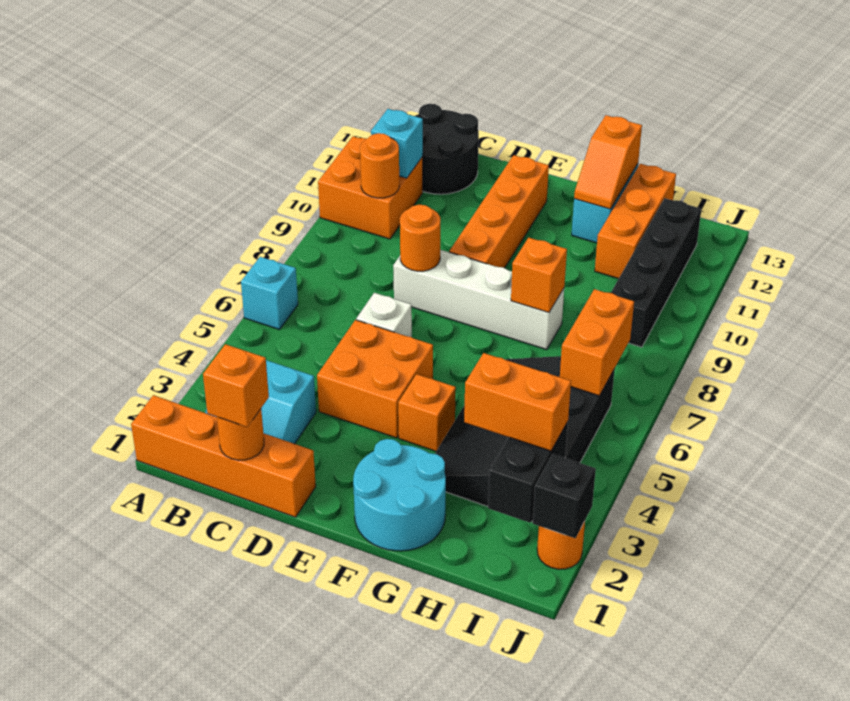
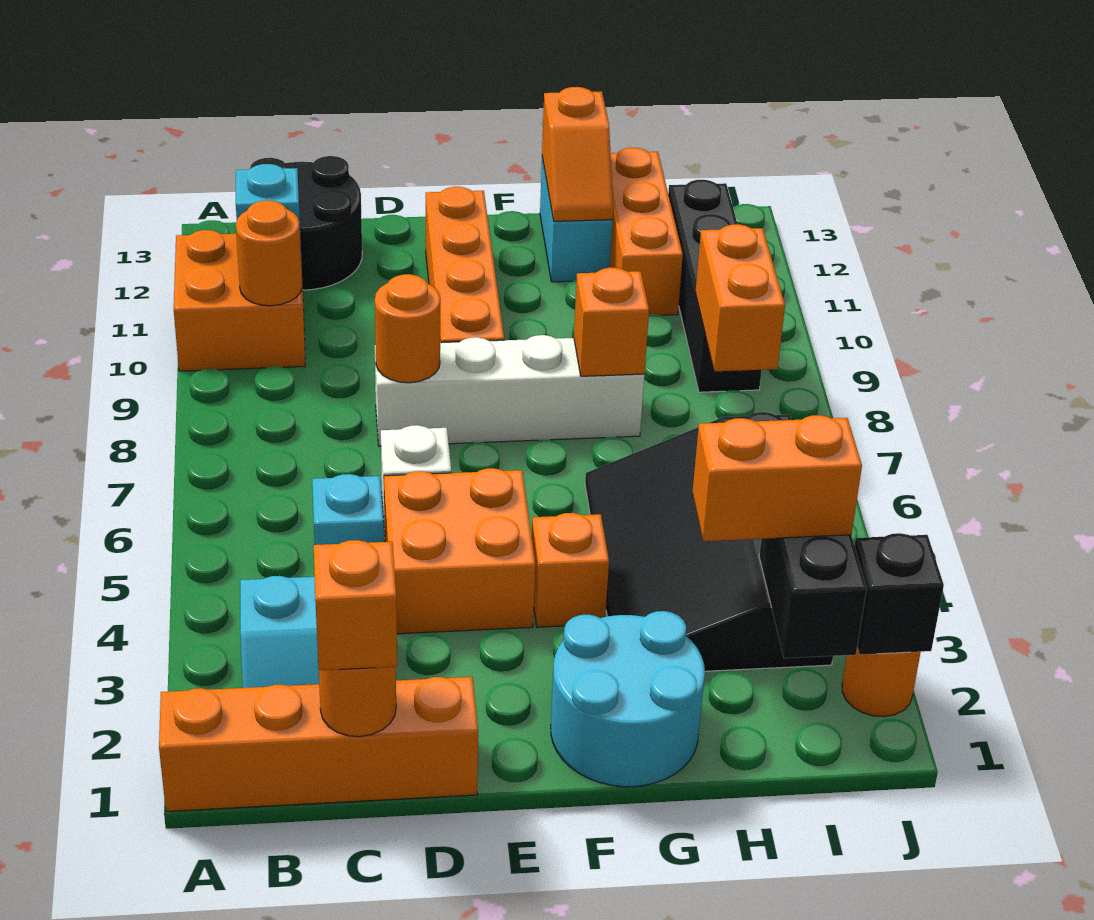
cyan 1x1 brick [241,257,298,330] -> cyan 1x1 brick moved to [312,474,384,545]
orange 1x2 brick [560,289,634,396] -> orange 1x2 brick moved to [695,224,785,371]

